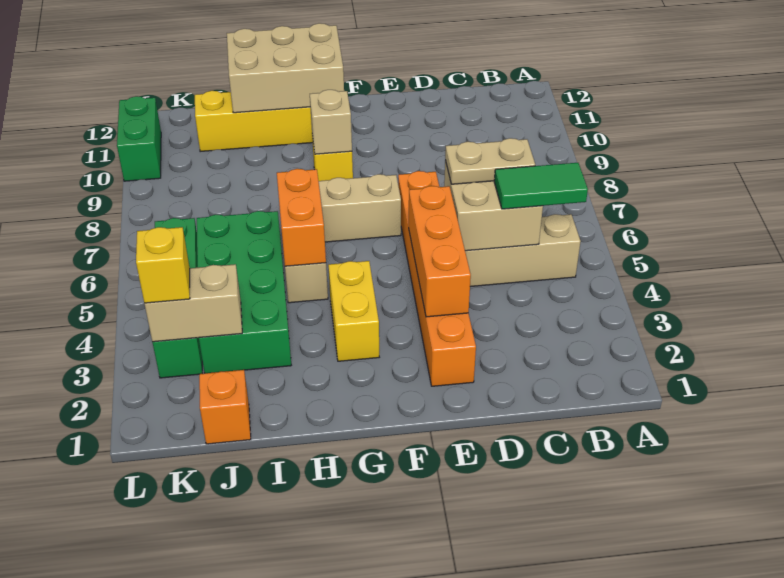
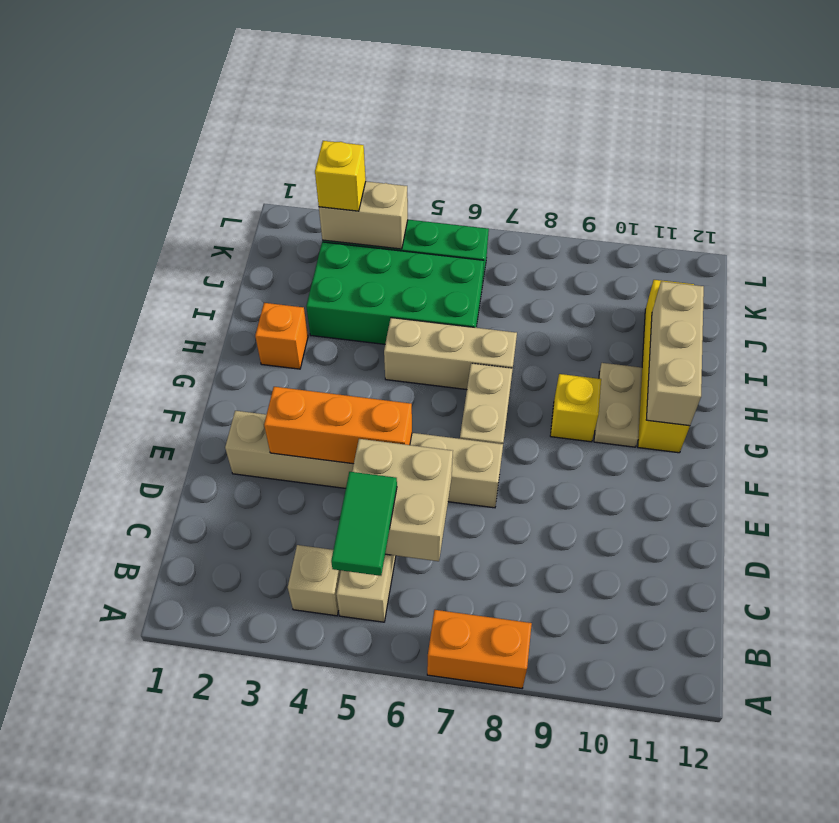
tan 1x2 plate [445,138,535,184] -> tan 1x2 plate moved to [594,363,642,447]
orange 1x6 brick [398,171,476,386] -> tan 1x6 brick [225,411,503,508]
yellow 1x2 brick [328,261,379,361] -> none
tan 1x1 brick [310,90,352,154] -> tan 1x1 brick moved to [288,545,341,616]
tan 2x3 brick [227,23,344,113] -> tan 1x3 brick [646,281,704,426]
orange 1x2 brick [277,169,326,266] -> orange 1x2 brick moved to [427,610,532,688]
orange 1x1 brick [199,370,251,444] -> orange 1x1 brick moved to [255,303,308,369]
tan 1x2 brick [144,264,242,342] -> tan 1x2 brick turned to [319,181,408,249]
green 1x2 brick [117,96,161,181] -> none

